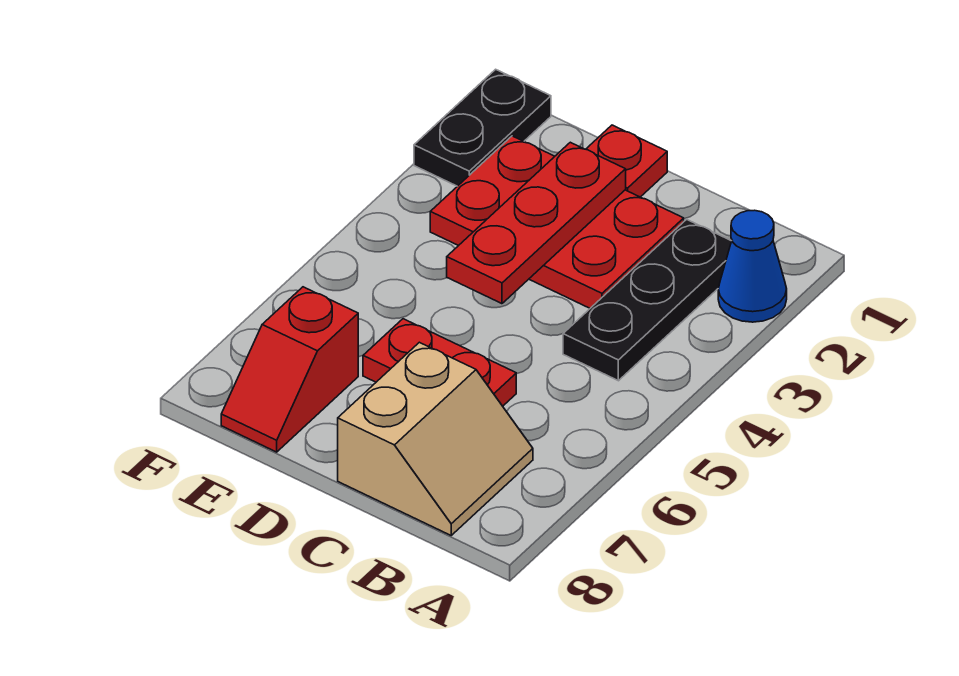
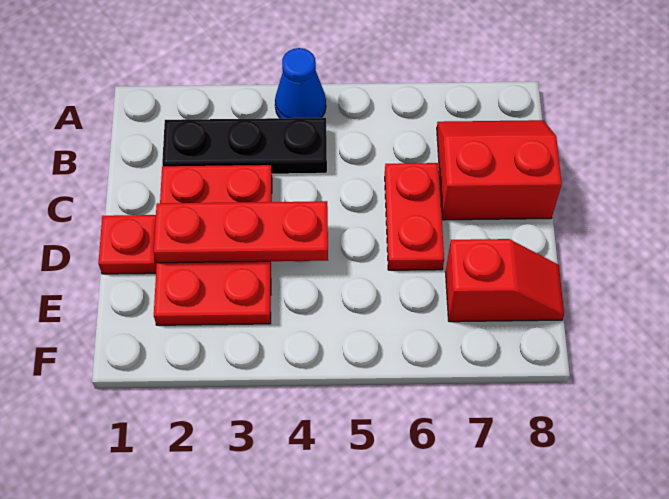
blue 1x1 cone [718,210,787,322] -> blue 1x1 cone moved to [275,48,326,118]
tan 2x2 slope [338,342,533,535] -> red 2x2 slope [437,120,562,220]
black 1x2 plate [414,69,551,186] -> none

